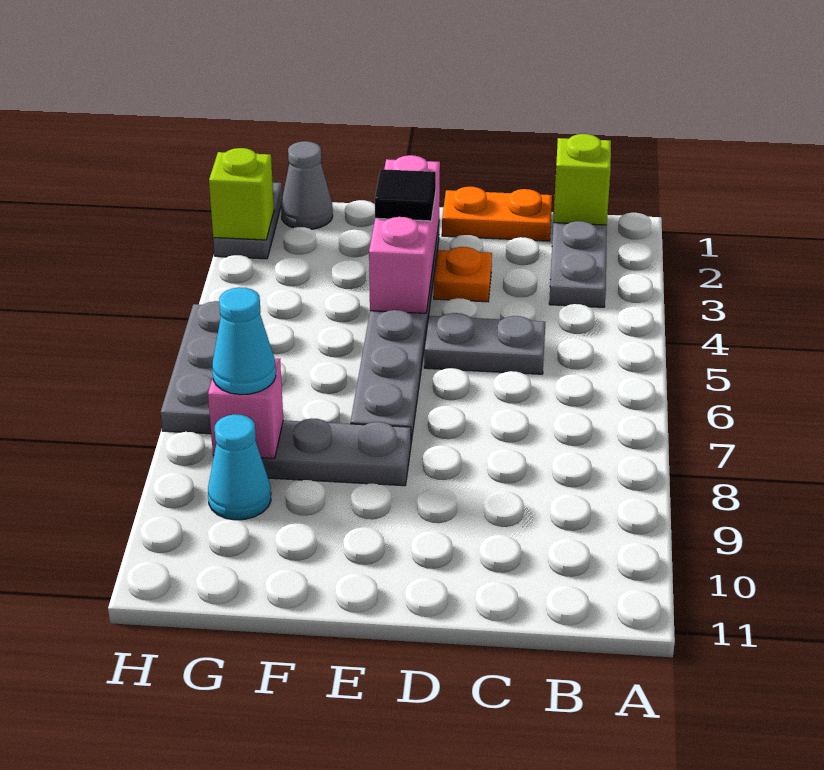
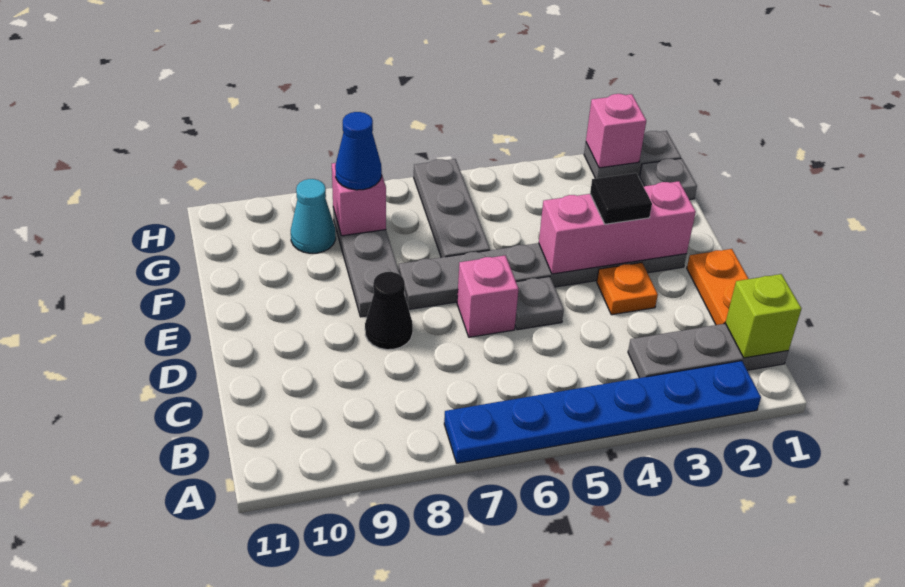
none -> blue 1x6 plate [444,361,761,463]
grey 1x2 plate [424,313,545,374] -> grey 1x1 plate [515,277,564,330]
none -> pink 1x1 brick [457,256,519,337]
none -> black 1x1 cone [365,272,413,350]
grey 1x1 cone [281,141,333,229] -> grey 1x1 plate [640,158,697,200]
cyan 1x1 cone [212,287,276,395] -> blue 1x1 cone [335,112,382,190]
lime 1x1 brick [209,148,274,240] -> pink 1x1 brick [586,94,646,168]
grey 1x3 plate [161,301,221,434] -> grey 1x3 plate turned to [414,159,490,257]

